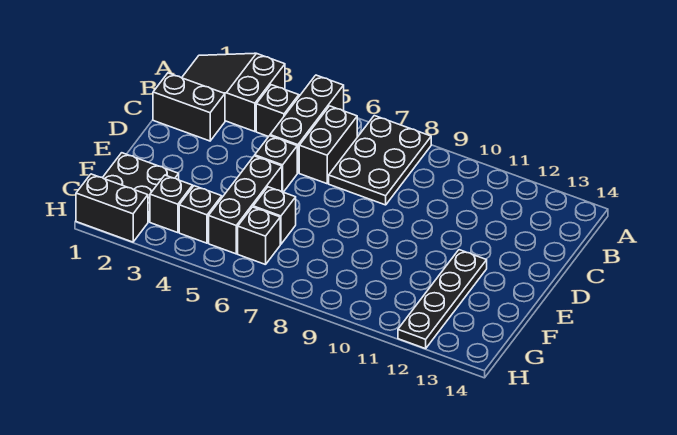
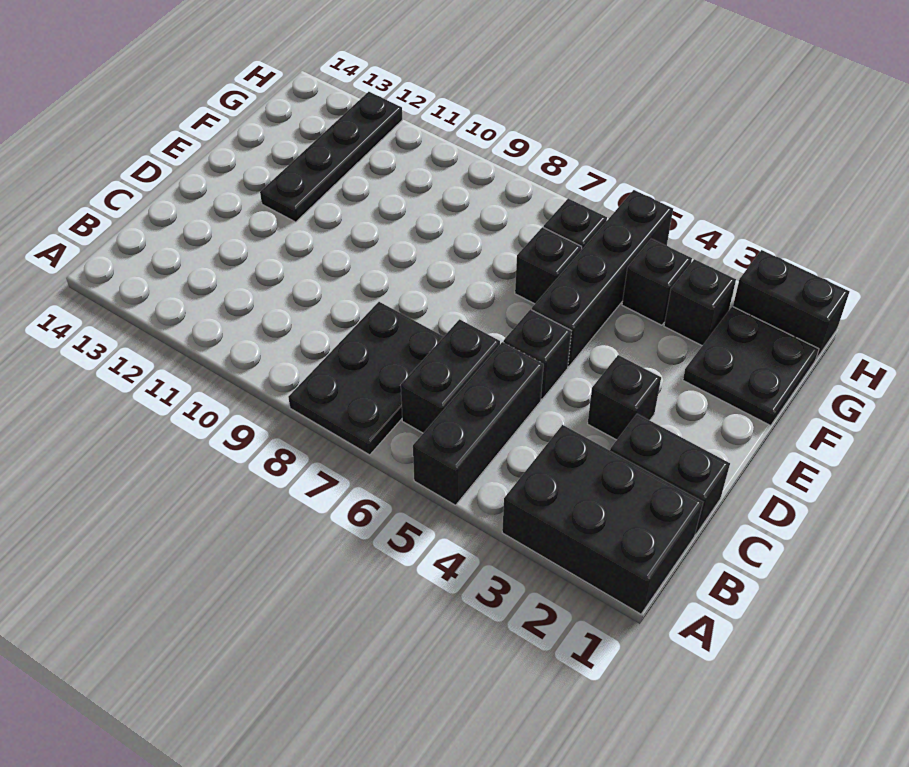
black 2x3 slope [182,53,285,132] -> black 2x3 brick [502,425,703,614]
black 1x1 brick [256,85,299,137] -> black 1x1 brick moved to [588,355,661,440]
black 1x3 brick [209,156,282,254] -> black 1x4 brick [532,190,673,366]

